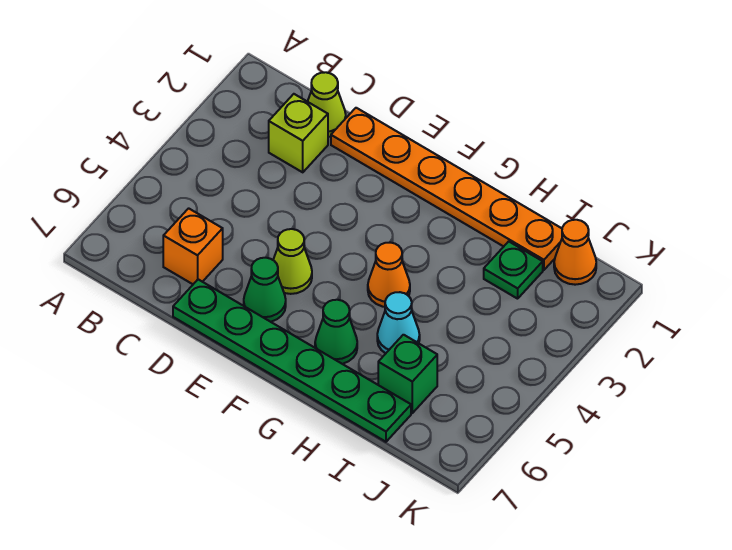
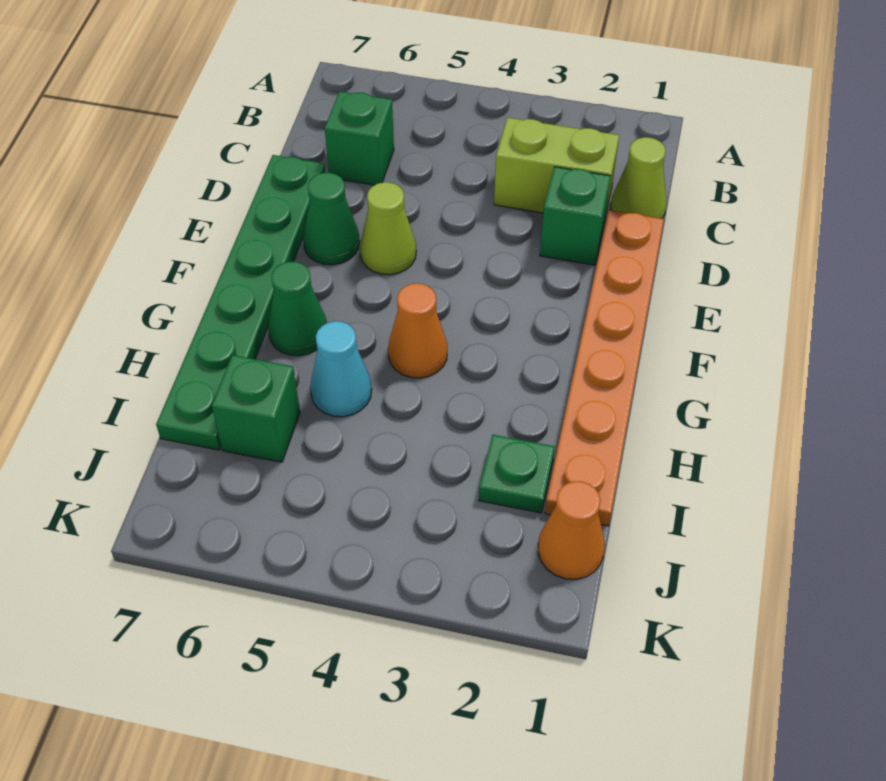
lime 1x1 brick [269,94,328,172] -> lime 1x2 brick [494,118,619,217]
orange 1x1 brick [163,208,223,284] -> green 1x1 brick [325,91,394,185]
none -> green 1x1 brick [540,167,611,265]

